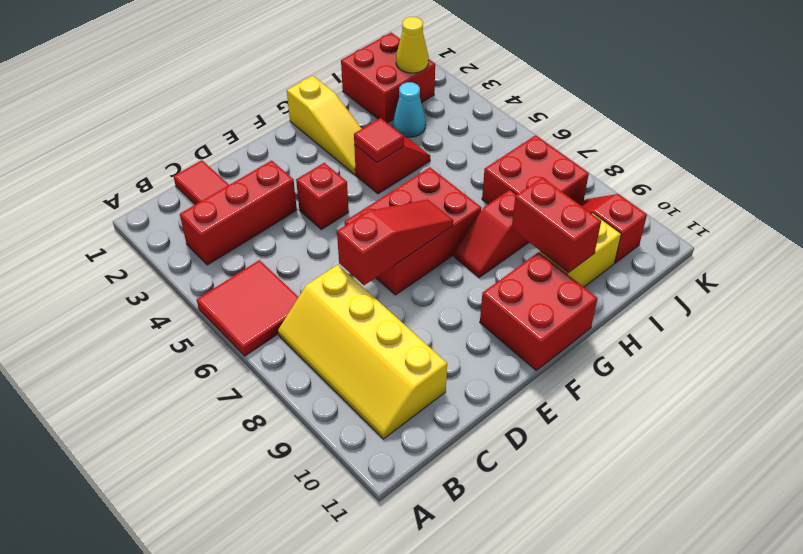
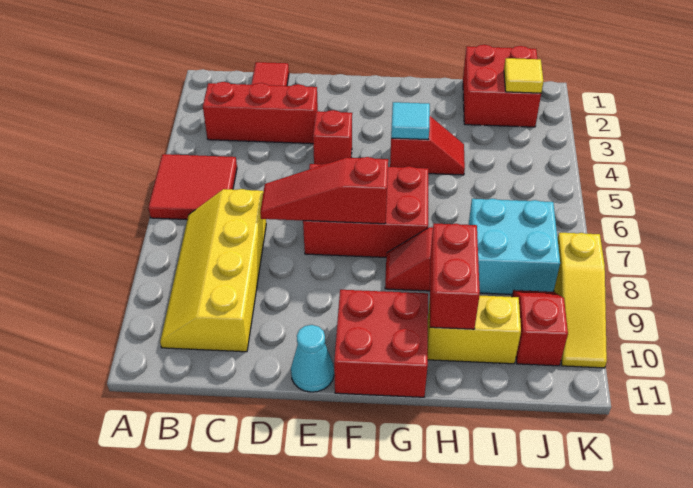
red 1x3 slope [337,200,453,285] -> red 1x3 slope turned to [260,157,388,224]
yellow 1x3 slope [287,76,362,174] -> yellow 1x3 slope moved to [554,233,607,368]
red 1x1 tile [354,118,404,163] -> cyan 1x1 tile [391,102,430,140]
cyan 1x1 cone [393,82,426,137] -> cyan 1x1 cone moved to [291,325,334,392]
red 2x2 brick [482,135,589,204] -> cyan 2x2 brick [469,199,560,294]
yellow 1x1 cone [396,17,429,73] -> yellow 1x1 tile [504,58,543,93]

